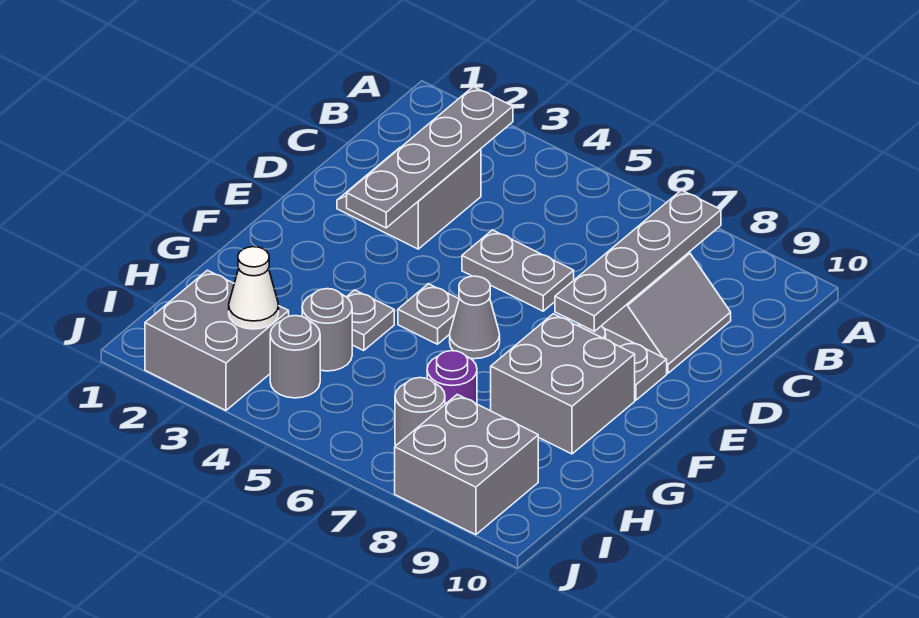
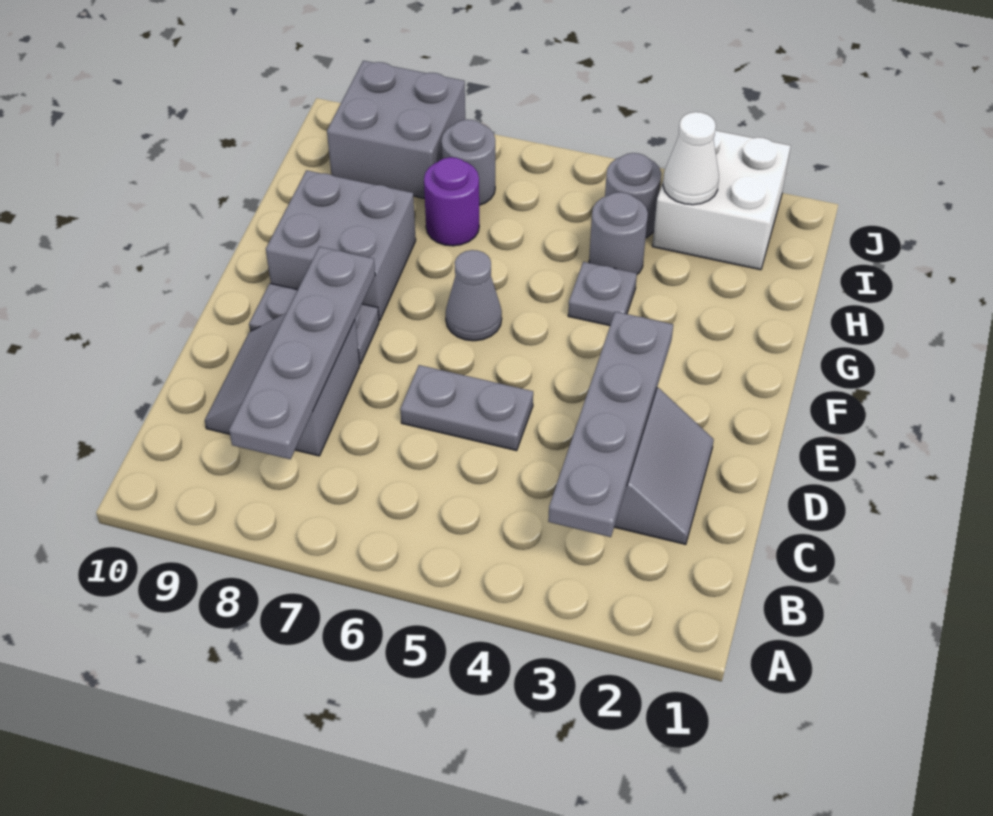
grey 1x1 plate [398,284,459,344] -> none
grey 2x2 brick [145,270,289,410] -> white 2x2 brick [652,130,791,270]

